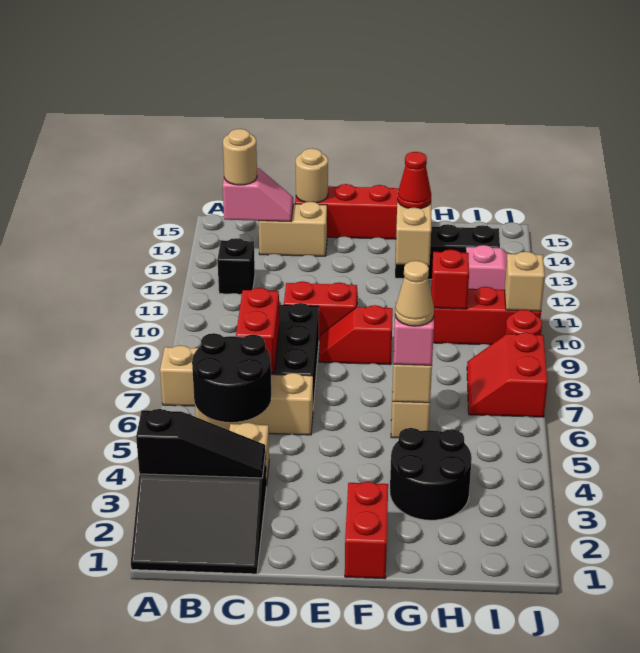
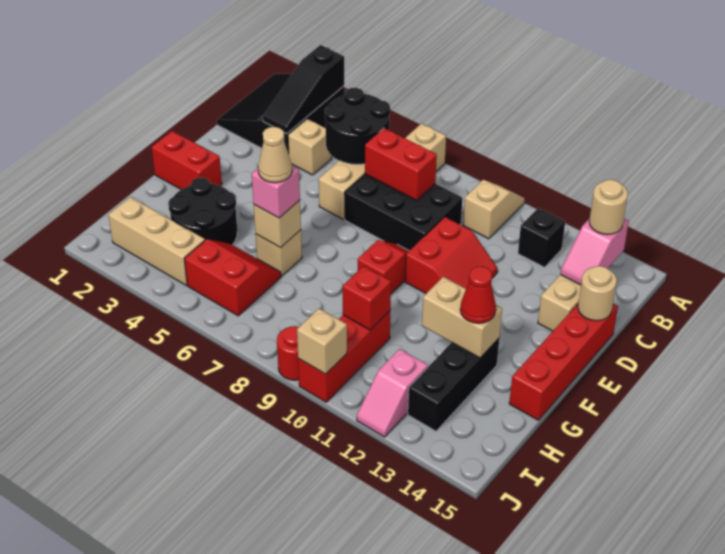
none -> tan 1x2 slope [463,180,525,239]
none -> tan 1x3 brick [108,197,205,285]
red 2x2 slope [467,332,548,417] -> red 2x2 slope moved to [185,239,281,316]

